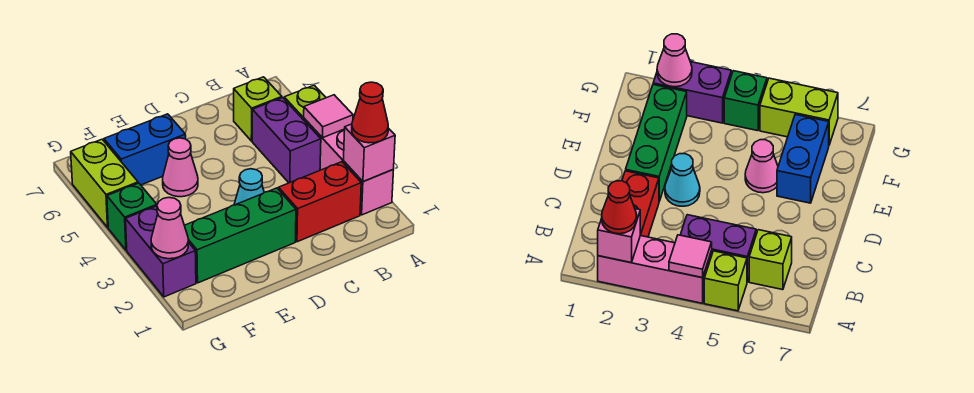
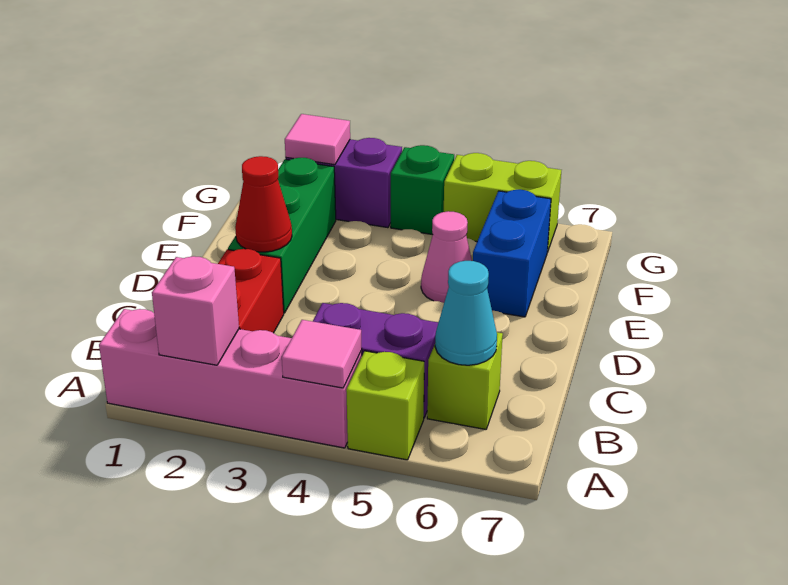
pink 1x3 brick [304,118,393,215] -> pink 1x4 brick [99,309,362,448]
red 1x1 cone [352,82,388,143] -> red 1x1 cone moved to [235,156,292,252]
cyan 1x1 cone [234,169,264,205] -> cyan 1x1 cone moved to [435,261,497,365]
pink 1x1 cone [151,198,188,259] -> pink 1x1 tile [285,114,350,165]

